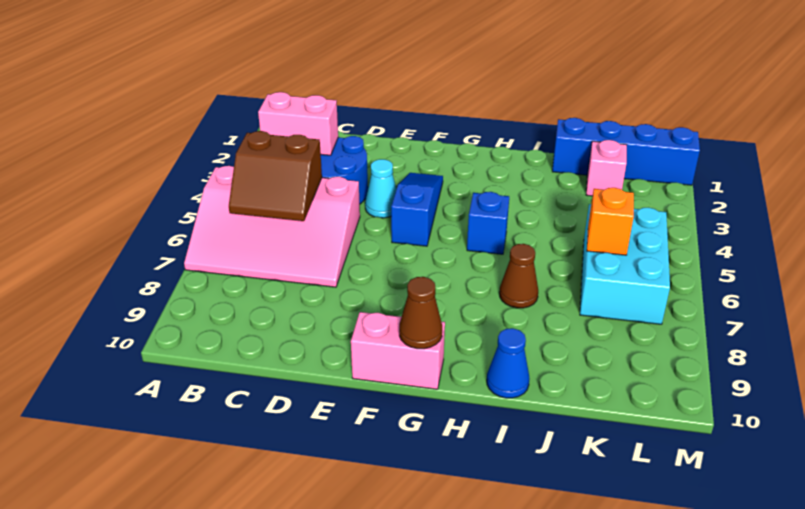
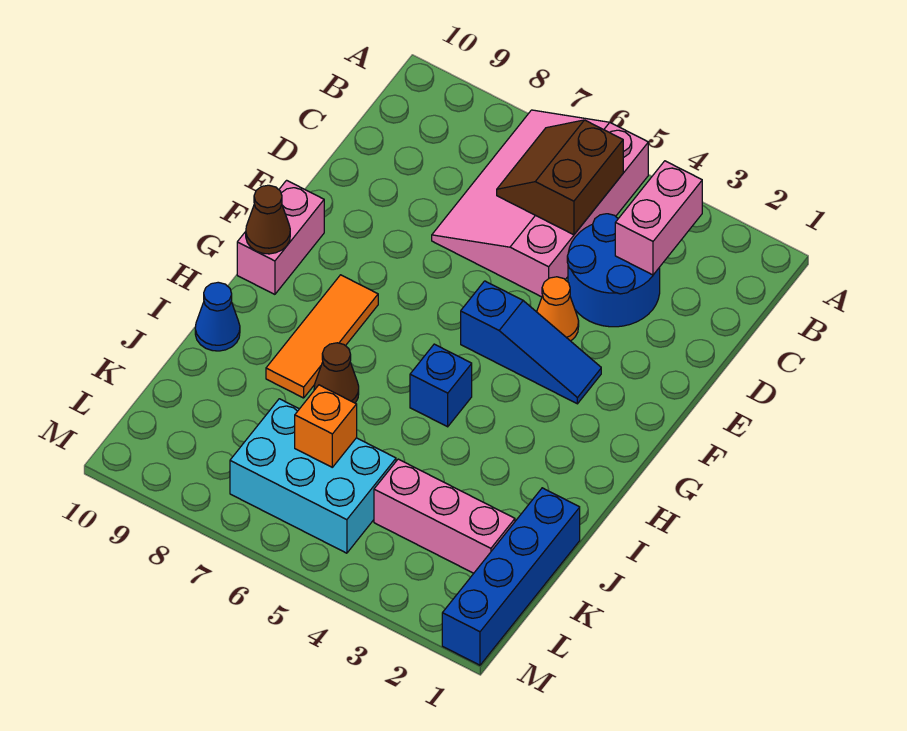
cyan 1x1 cone [365,159,396,218] -> orange 1x1 cone [537,277,579,341]
none -> orange 1x3 tile [266,275,378,398]
pink 1x1 brick [586,140,627,196] -> pink 1x3 brick [374,459,515,573]

